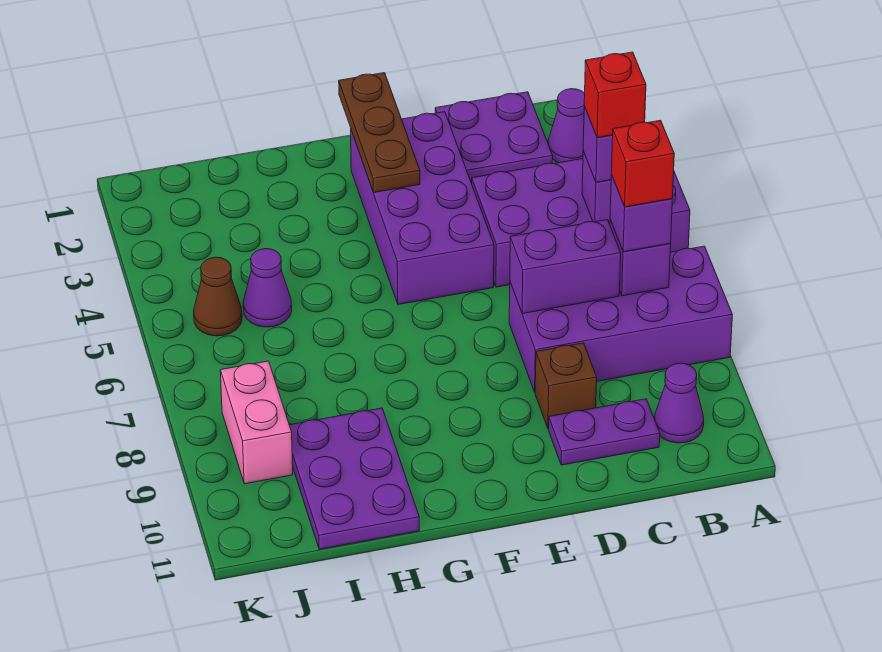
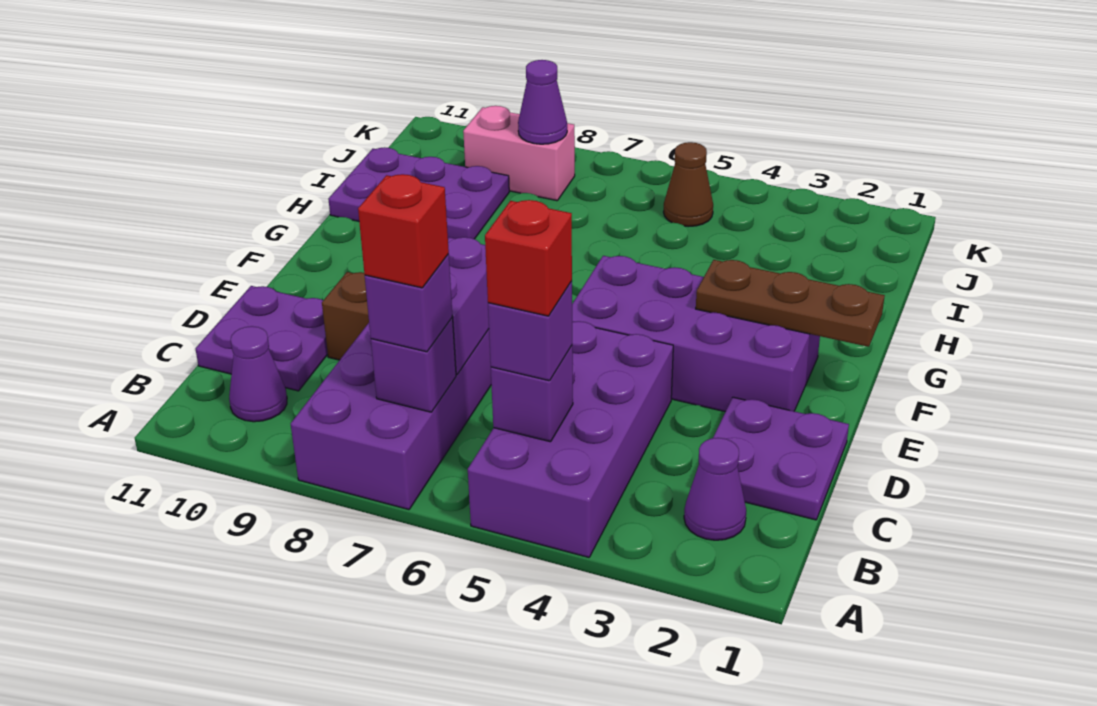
purple 1x2 plate [548,399,660,465] -> purple 2x2 plate [196,286,328,391]
purple 1x1 cone [243,249,292,327] -> purple 1x1 cone moved to [518,60,567,144]

